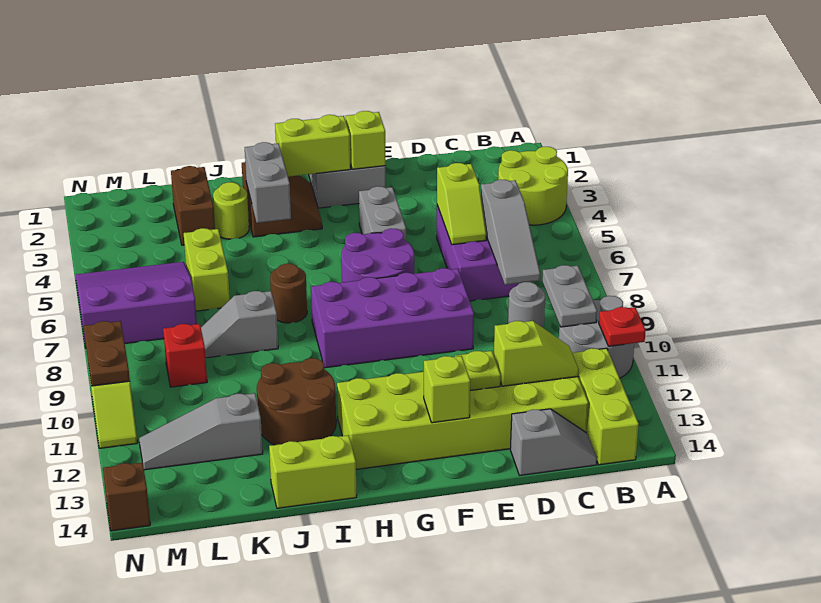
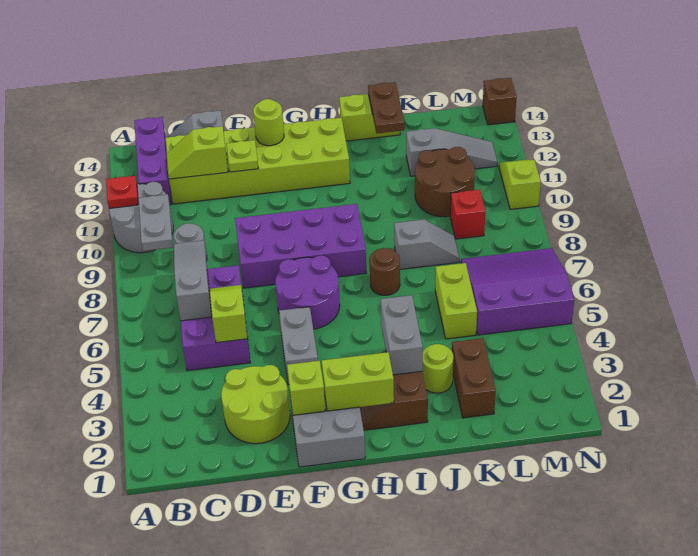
lime 2x2 round brick [498,147,568,225] -> lime 2x2 round brick moved to [221,365,290,444]
lime 1x3 brick [572,348,639,465] -> purple 1x3 brick [134,117,171,204]
lime 1x1 brick [424,356,470,423] -> lime 1x1 round brick [253,99,284,146]
brown 2x2 round brick [257,358,336,445] -> brown 2x2 round brick moved to [415,147,475,217]
purple 3x3 slope [76,262,197,348] -> purple 3x3 slope turned to [461,248,574,335]
brown 1x2 plate [84,321,130,386] -> brown 1x2 plate moved to [368,82,405,133]

